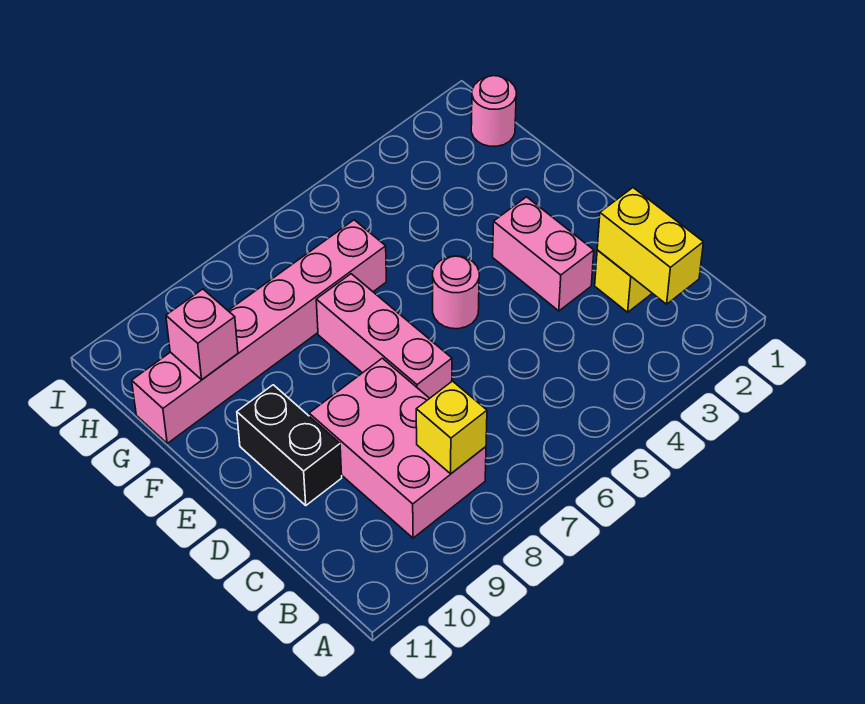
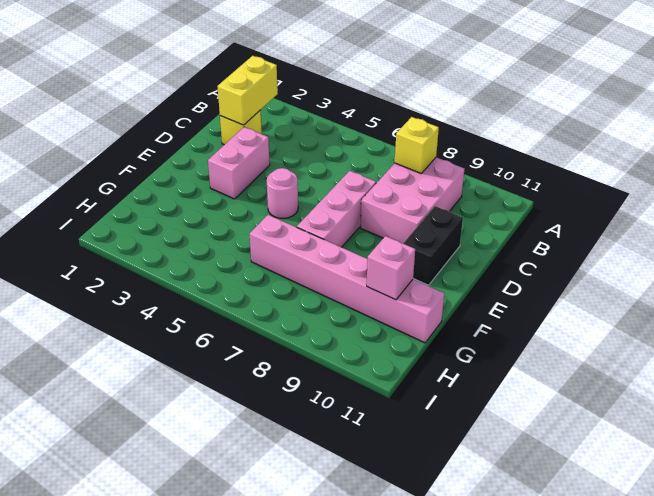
pink 1x1 round brick [471,76,516,146] -> none

